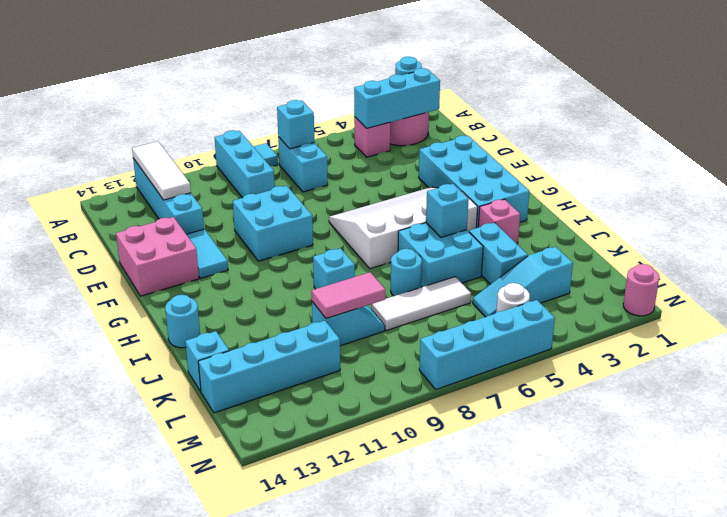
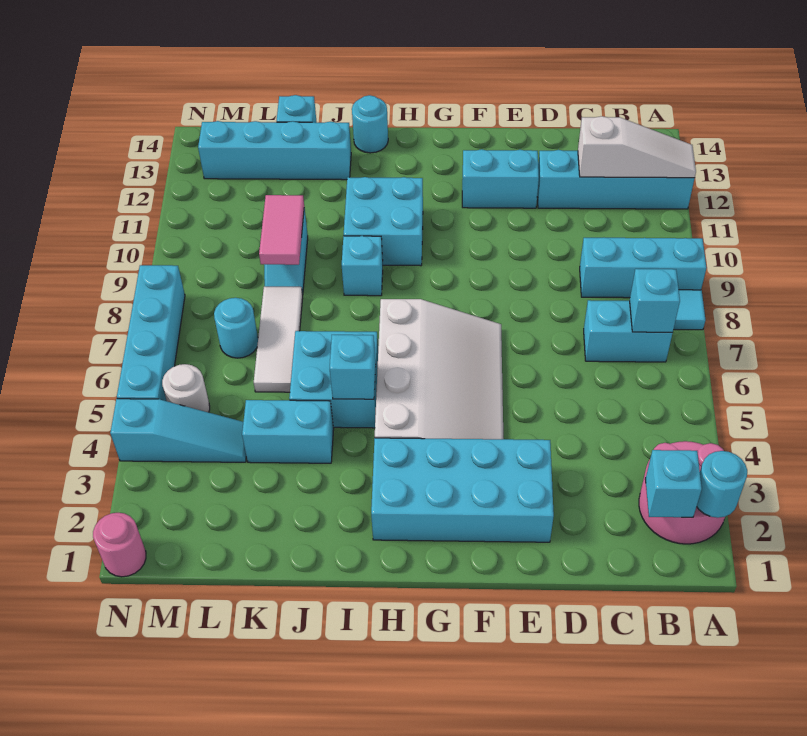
white 1x3 tile [132,141,191,200] -> white 1x3 slope [578,116,696,178]
cyan 1x3 brick [354,68,440,128] -> cyan 1x1 brick [646,450,702,517]
pink 1x1 brick [354,117,390,157] -> none
cyan 2x2 brick [233,186,313,261] -> cyan 2x2 brick moved to [344,177,423,266]
cyan 1x2 tile [186,229,228,278] -> cyan 1x2 brick [462,149,539,208]
pink 2x2 brick [116,217,199,296] -> none
pink 1x1 brick [478,199,520,244] -> none
cyan 1x1 round brick [391,249,422,296] -> cyan 1x1 round brick moved to [214,298,258,358]
cyan 1x3 slope [473,247,573,317] -> cyan 1x3 slope turned to [110,399,246,462]
cyan 1x4 brick [198,321,340,413] -> cyan 1x4 brick turned to [198,121,351,180]

